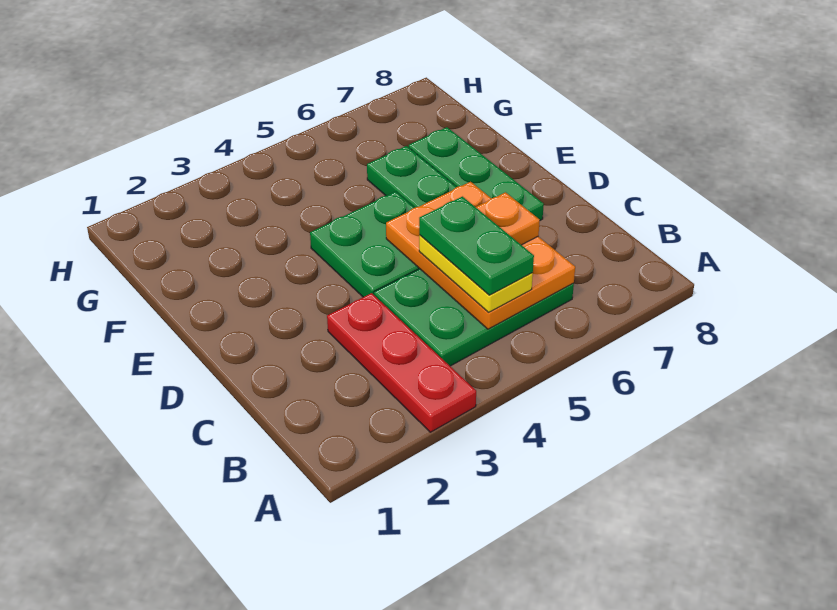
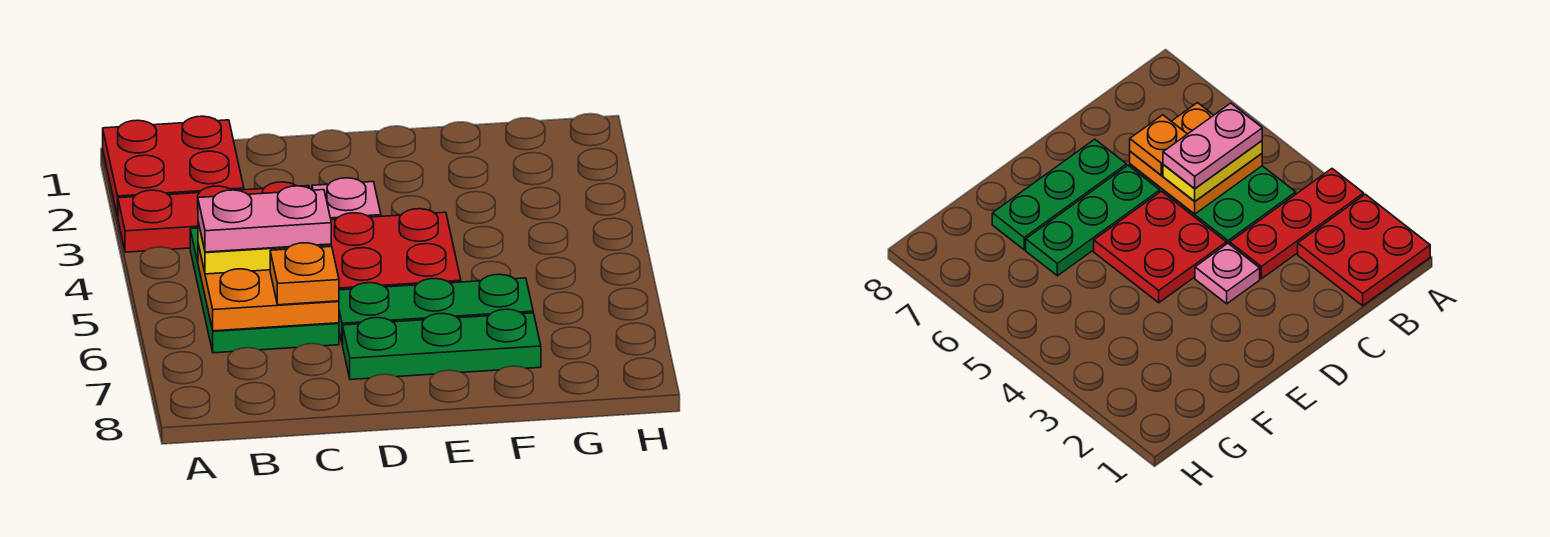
none -> red 2x2 plate [103,116,244,217]
orange 2x3 plate [386,182,575,329] -> orange 2x2 plate [198,244,339,331]
green 1x2 plate [419,197,534,295] -> pink 1x2 plate [198,186,331,252]
none -> pink 1x1 plate [312,178,381,220]
green 2x2 plate [310,192,419,297] -> red 2x2 plate [331,209,461,290]

